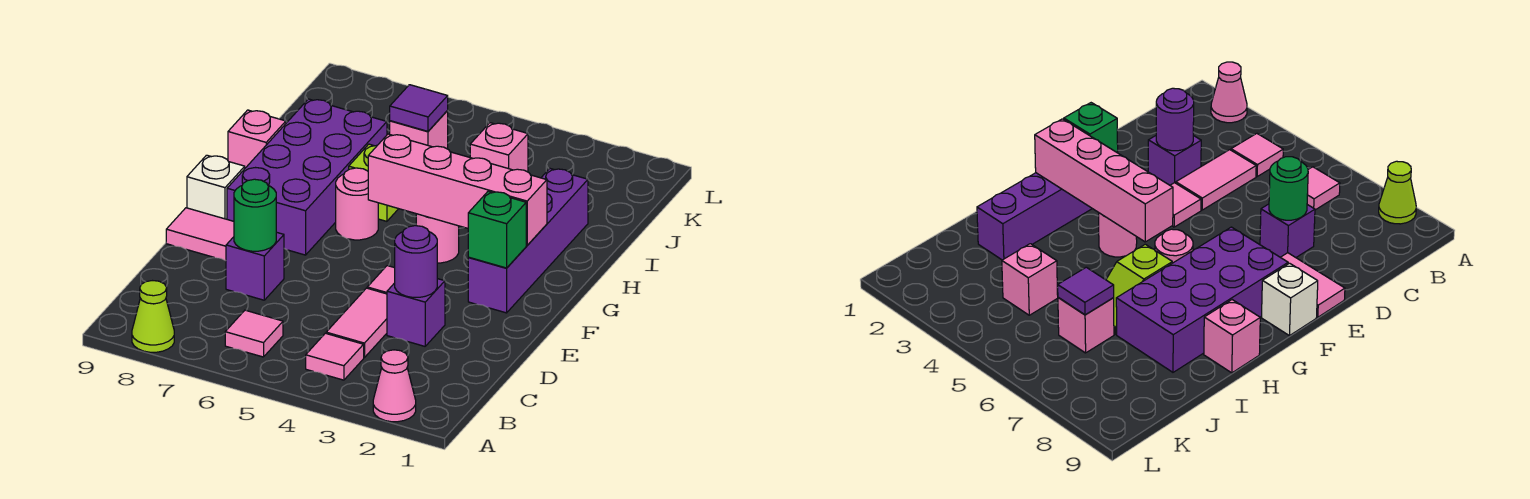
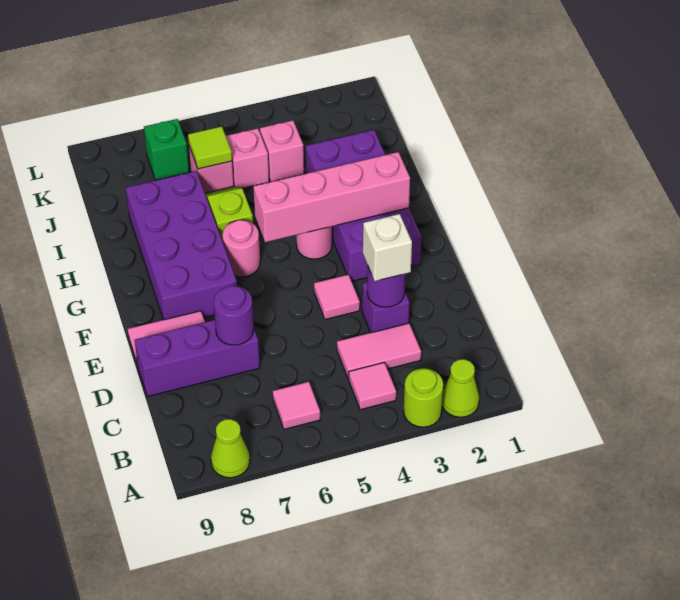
pink 1x1 cone [373,350,416,422] -> lime 1x1 cone [442,359,479,417]
none -> lime 1x1 round brick [404,368,443,427]
pink 1x2 tile [326,288,387,358] -> pink 1x2 tile turned to [337,323,421,379]
purple 1x1 brick [226,232,284,300] -> purple 1x3 brick [135,320,260,397]
green 1x1 round brick [234,179,276,251] -> purple 1x1 round brick [214,286,254,345]
purple 1x4 brick [468,169,588,313] -> purple 2x4 brick [306,130,421,281]
green 1x1 brick [468,191,526,268] -> green 1x1 brick moved to [144,119,189,180]
white 1x1 brick [187,155,245,219] -> white 1x1 brick moved to [363,214,412,281]
pink 1x1 brick [228,110,286,168] -> pink 1x1 brick moved to [226,128,269,189]
purple 1x1 tile [390,85,448,131] -> lime 1x1 tile [188,126,232,169]

